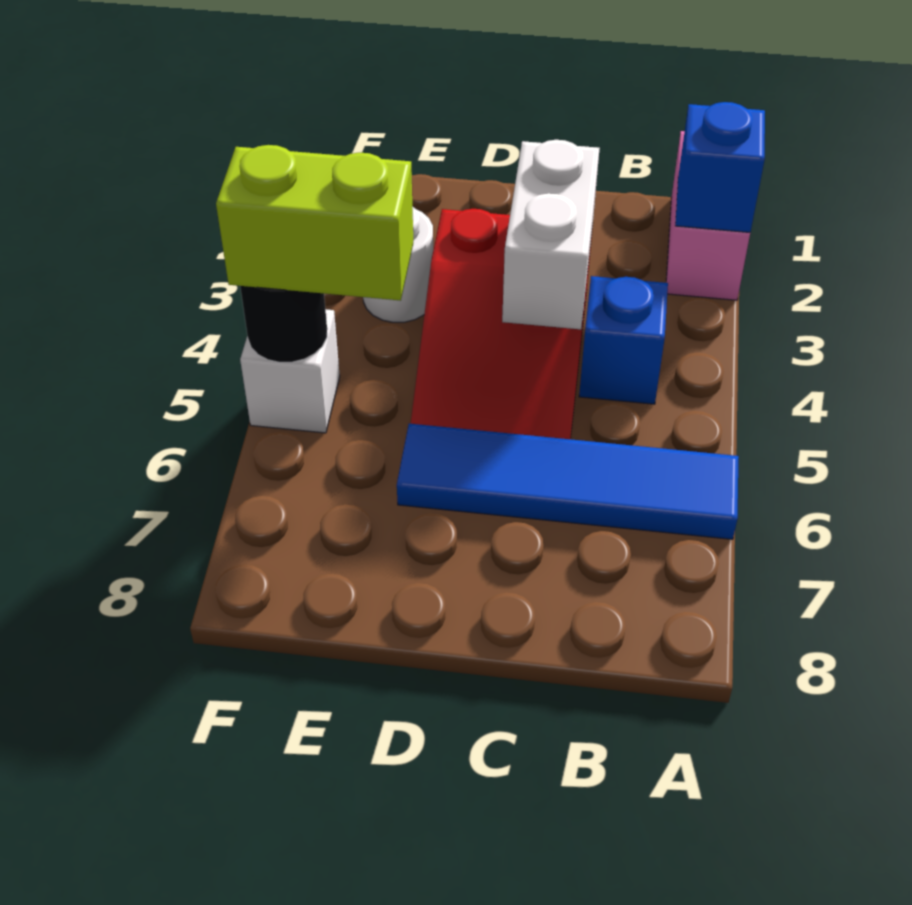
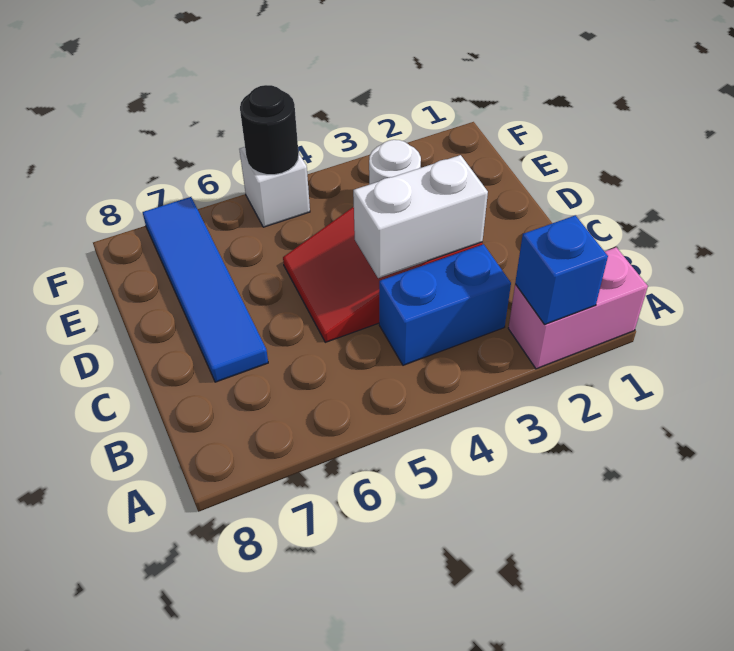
blue 1x4 tile [397,424,739,539] -> blue 1x4 tile moved to [142,197,268,382]
blue 1x1 brick [579,276,668,404] -> blue 1x2 brick [379,244,511,365]
lime 1x2 brick [216,145,413,301] -> none

